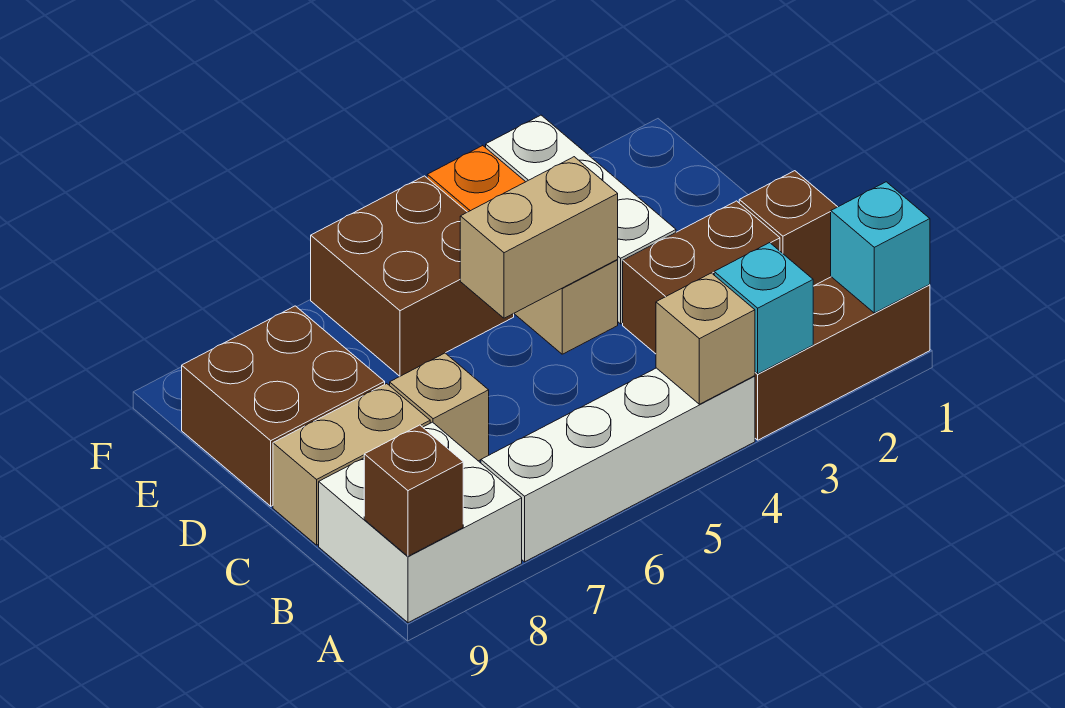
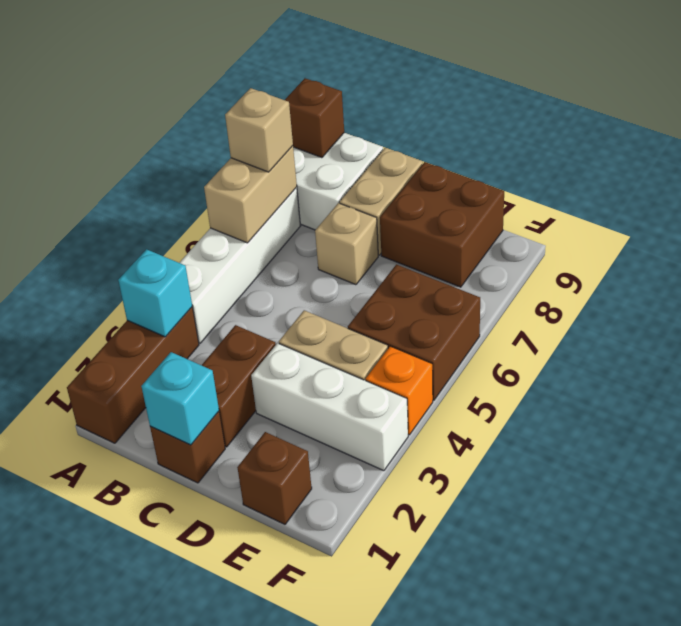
cyan 1x1 brick [831,182,930,313] -> cyan 1x1 brick moved to [141,352,219,445]
tan 1x1 brick [656,273,755,404] -> tan 1x1 brick moved to [225,88,293,172]
tan 1x2 brick [460,157,618,318] -> tan 1x2 brick moved to [204,146,297,243]
none -> brown 1x1 brick [237,432,312,524]

